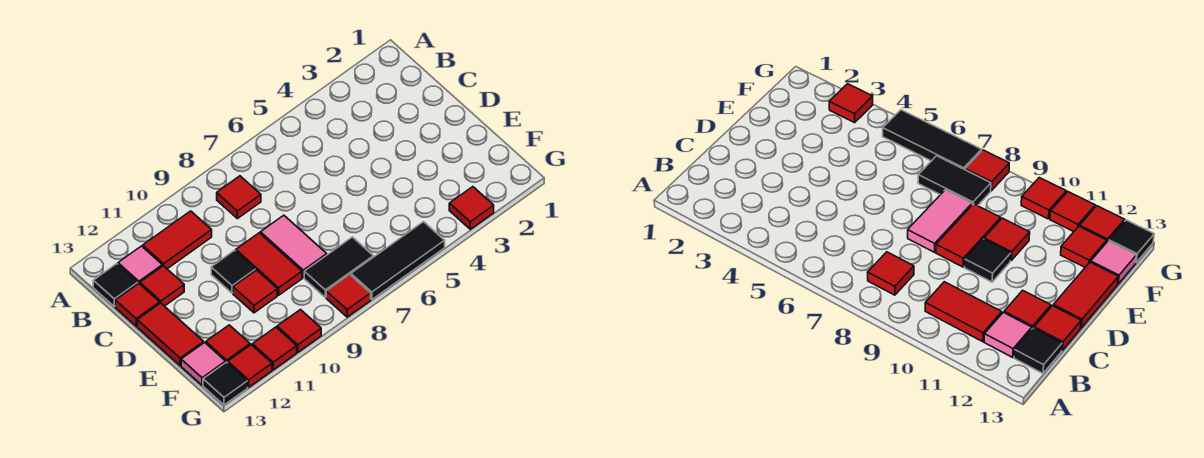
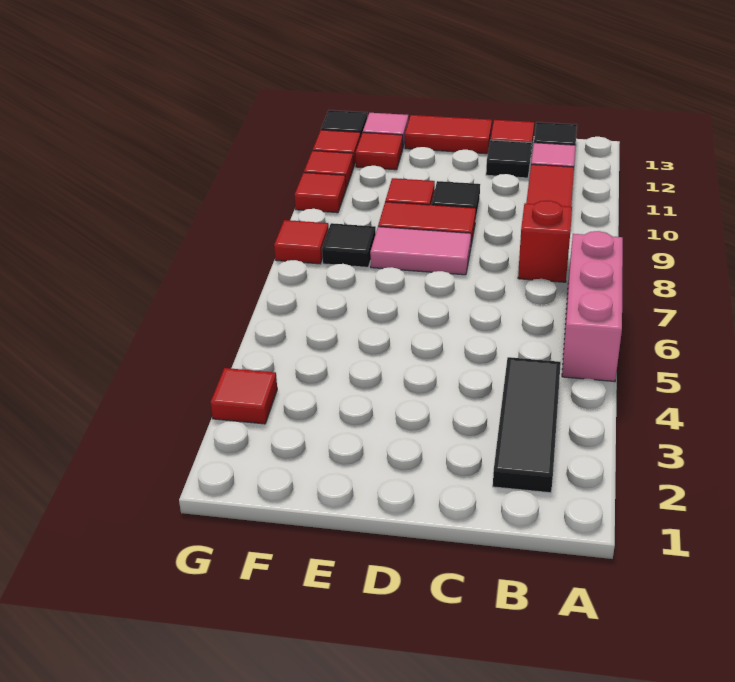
none -> pink 1x3 brick [562,231,623,382]
red 1x1 tile [217,176,261,219] -> red 1x1 brick [518,201,572,282]
red 1x1 tile [140,266,184,306] -> black 1x1 tile [486,140,532,178]
black 1x2 tile [304,237,373,297] -> black 1x1 tile [322,223,376,267]
black 1x3 tile [351,222,445,300] -> black 1x3 tile moved to [493,357,561,493]

